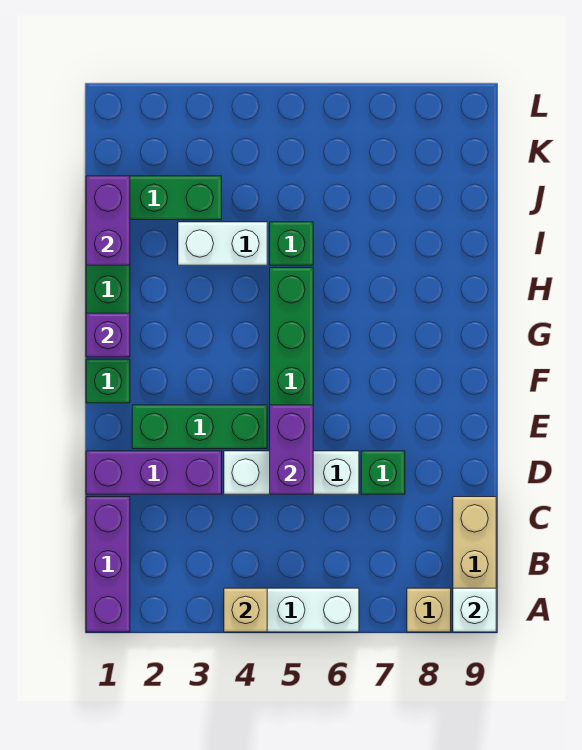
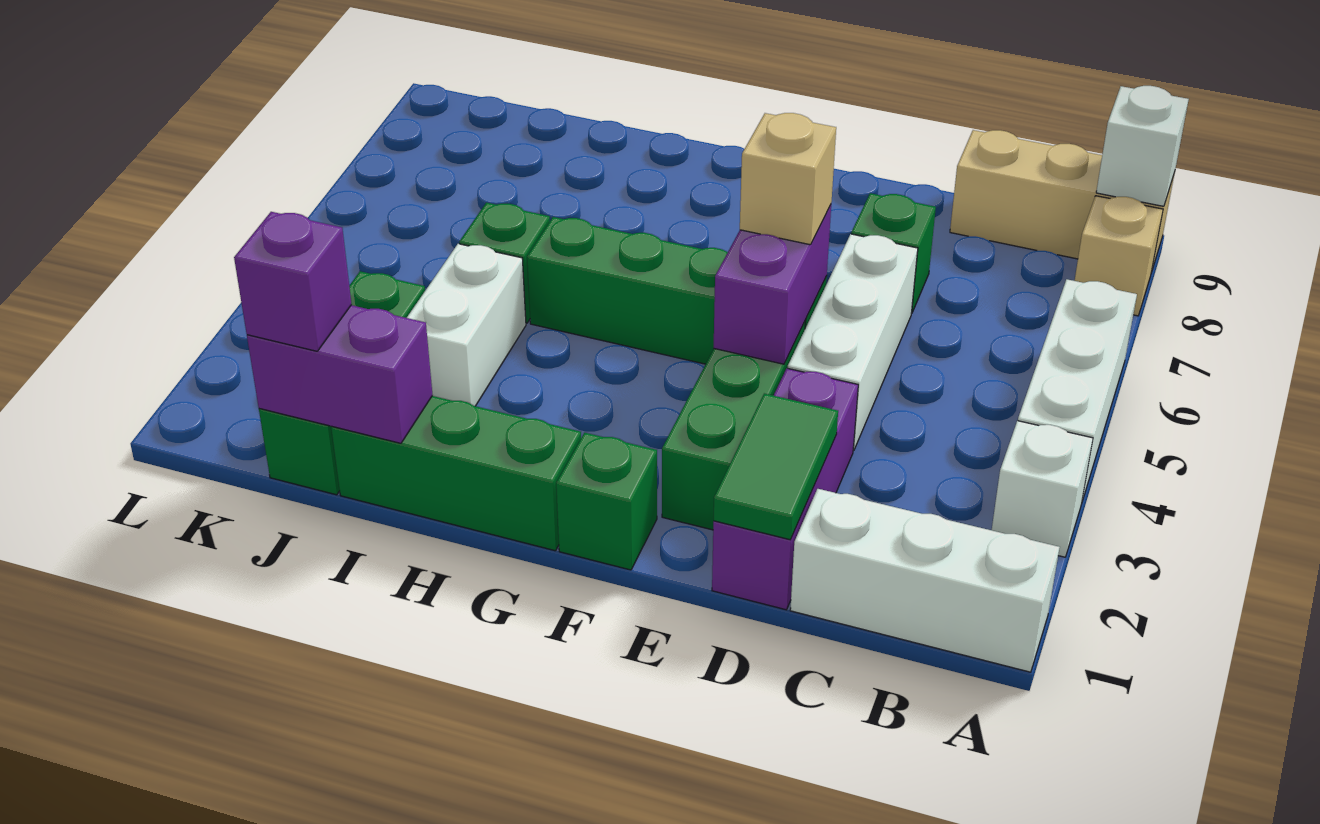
purple 1x3 brick [86,497,130,632] -> white 1x3 brick [790,489,1060,672]
none -> white 1x1 brick [992,421,1093,557]
tan 1x1 brick [224,588,267,632] -> tan 1x1 brick moved to [740,113,836,245]
none -> green 1x2 tile [714,394,838,540]
purple 1x2 brick [270,405,313,494] -> purple 1x2 brick turned to [714,205,831,364]
purple 1x1 brick [86,313,130,357] -> purple 1x1 brick moved to [234,212,352,351]

